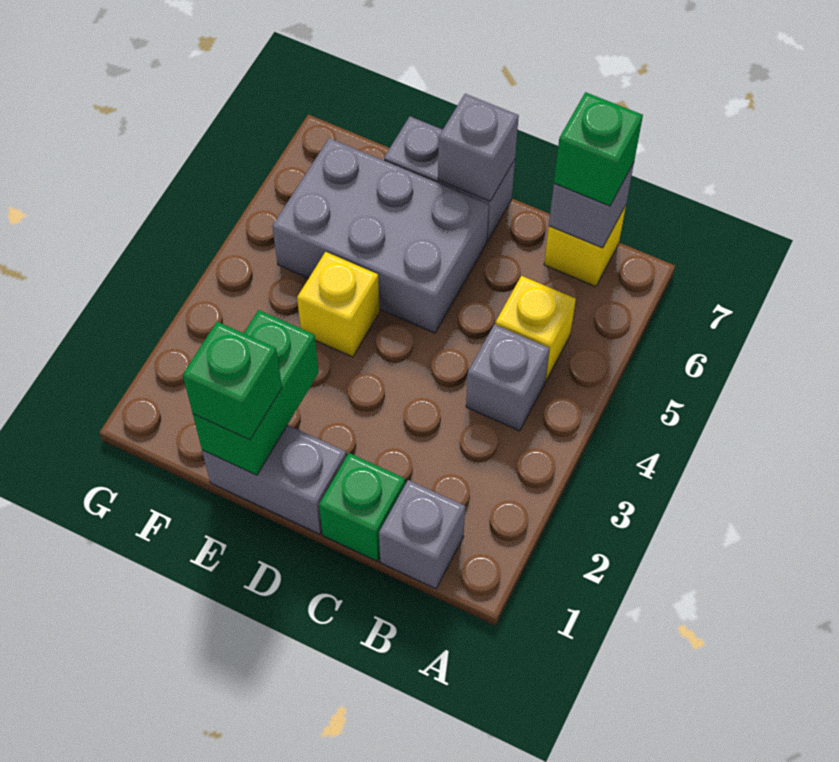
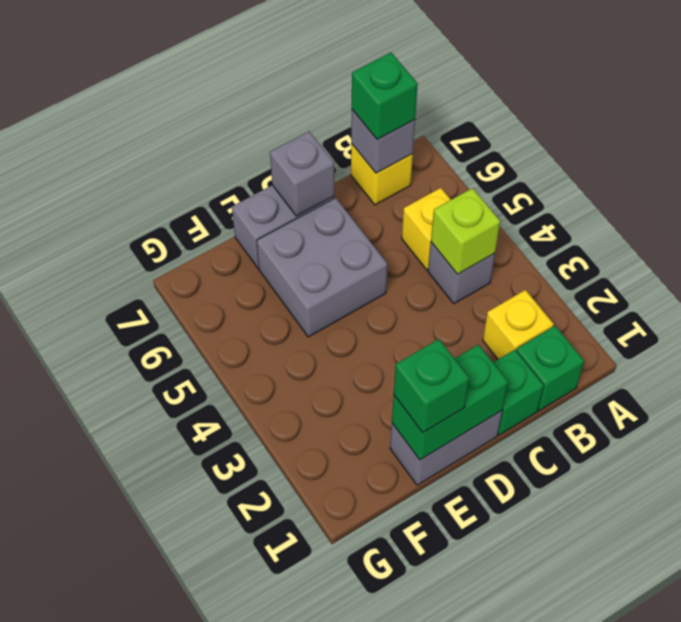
grey 1x1 brick [379,480,465,589] -> green 1x1 brick [516,326,584,411]
none -> lime 1x1 brick [431,188,500,274]
grey 2x3 brick [272,138,489,333] -> grey 2x2 brick [257,198,387,337]
green 1x2 brick [193,310,319,475] -> green 1x2 brick turned to [392,345,508,460]
yellow 1x1 brick [297,252,380,357] -> yellow 1x1 brick moved to [483,290,554,359]

